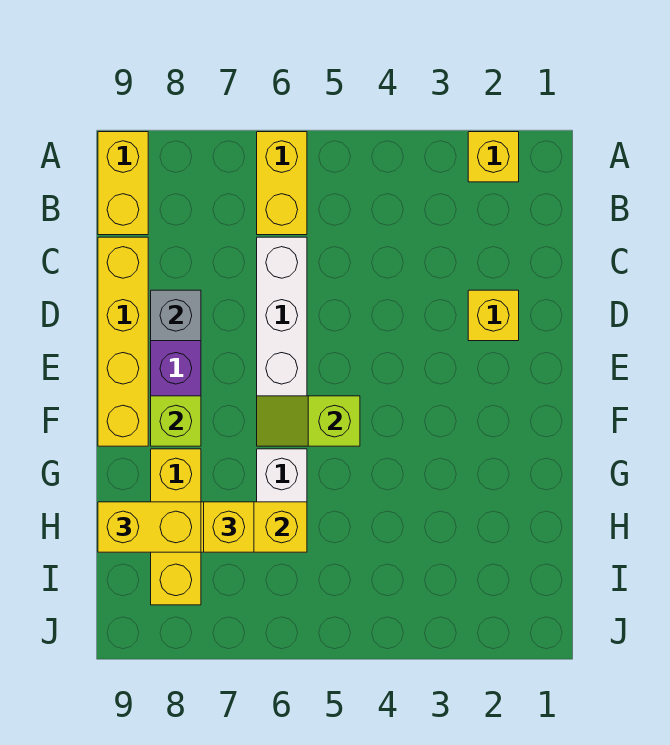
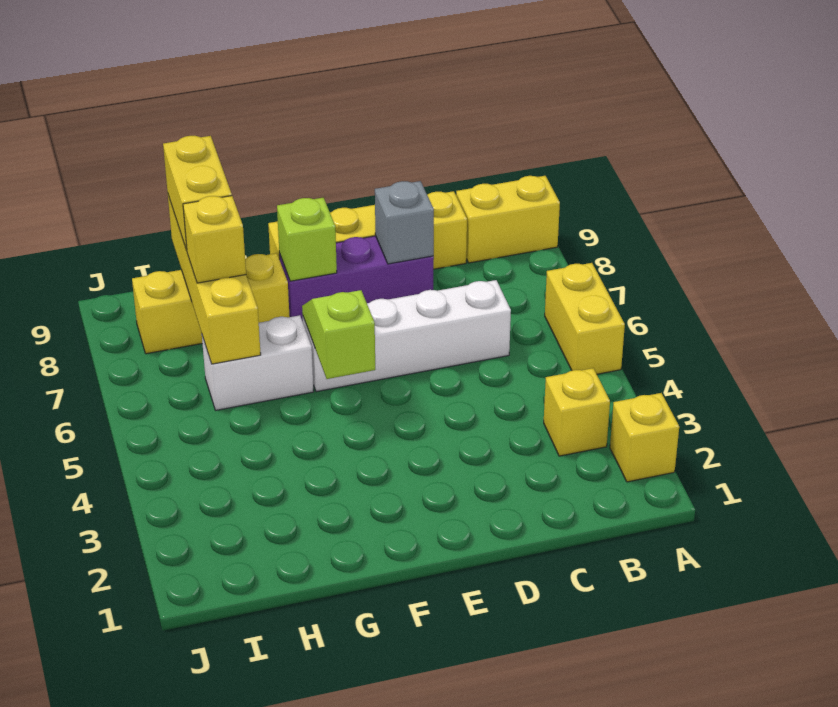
yellow 1x2 brick [257,132,307,235] -> yellow 1x2 brick turned to [545,263,625,374]
yellow 1x1 brick [468,290,519,341] -> yellow 1x1 brick moved to [544,368,610,456]

